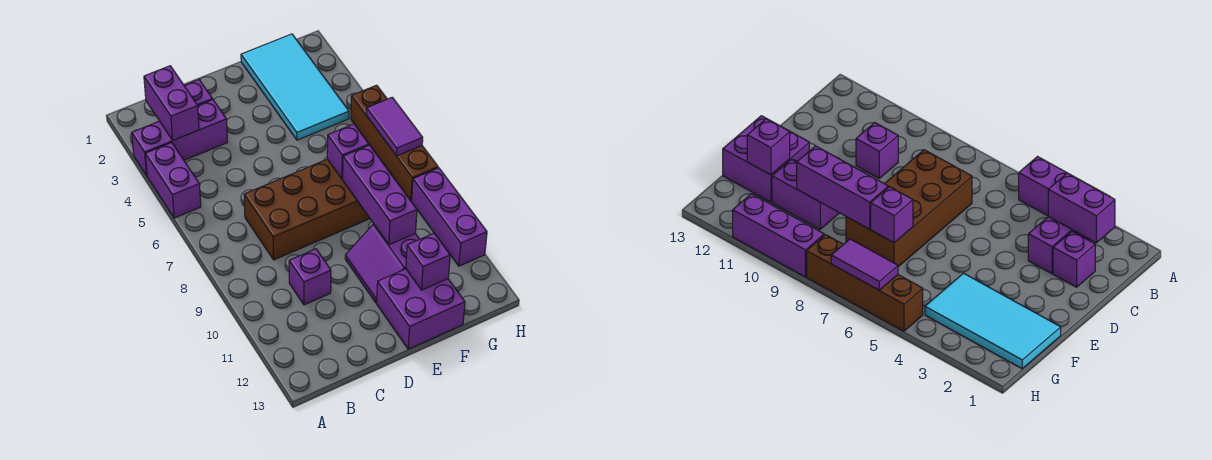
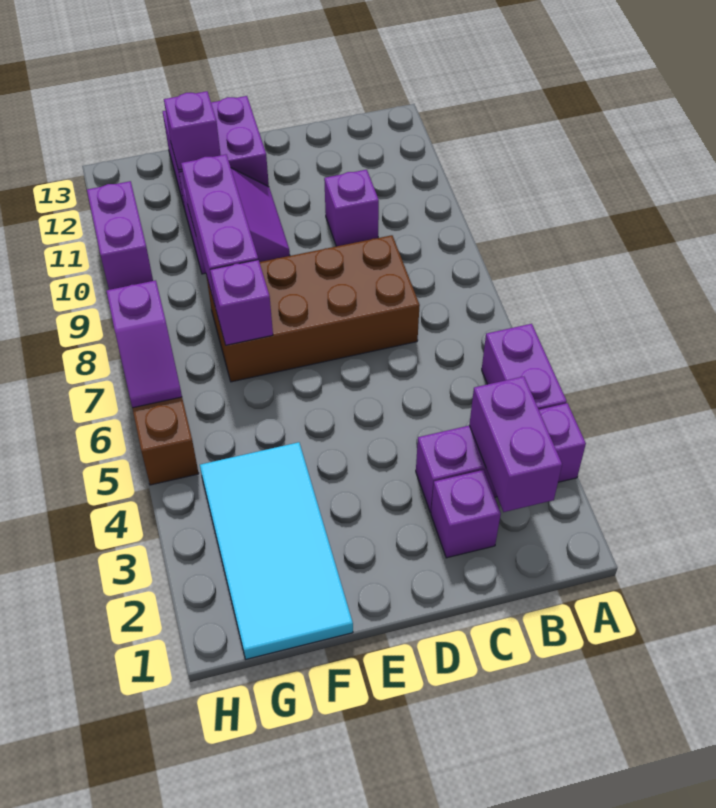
purple 1x2 tile [367,97,423,156] -> purple 1x2 slope [107,280,182,408]
purple 1x3 brick [412,168,487,266] -> purple 1x2 brick [87,181,153,290]

